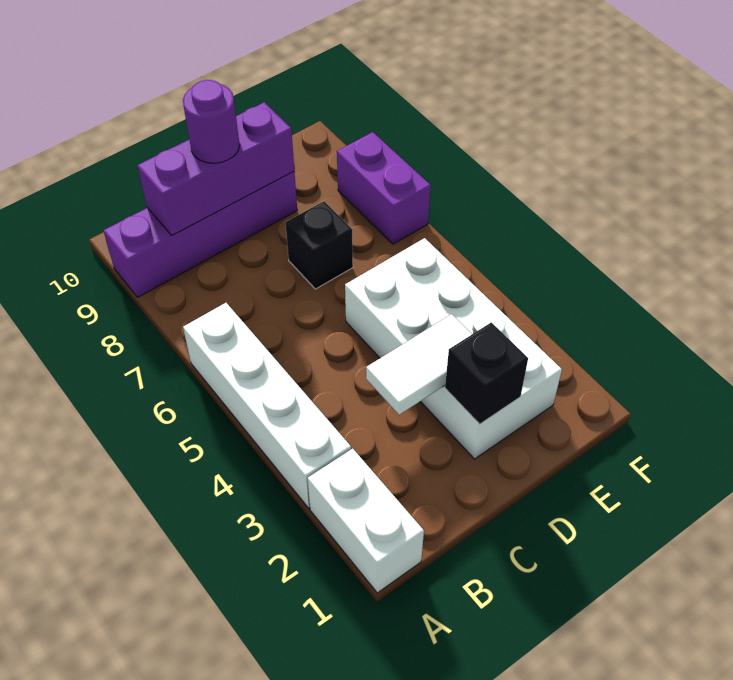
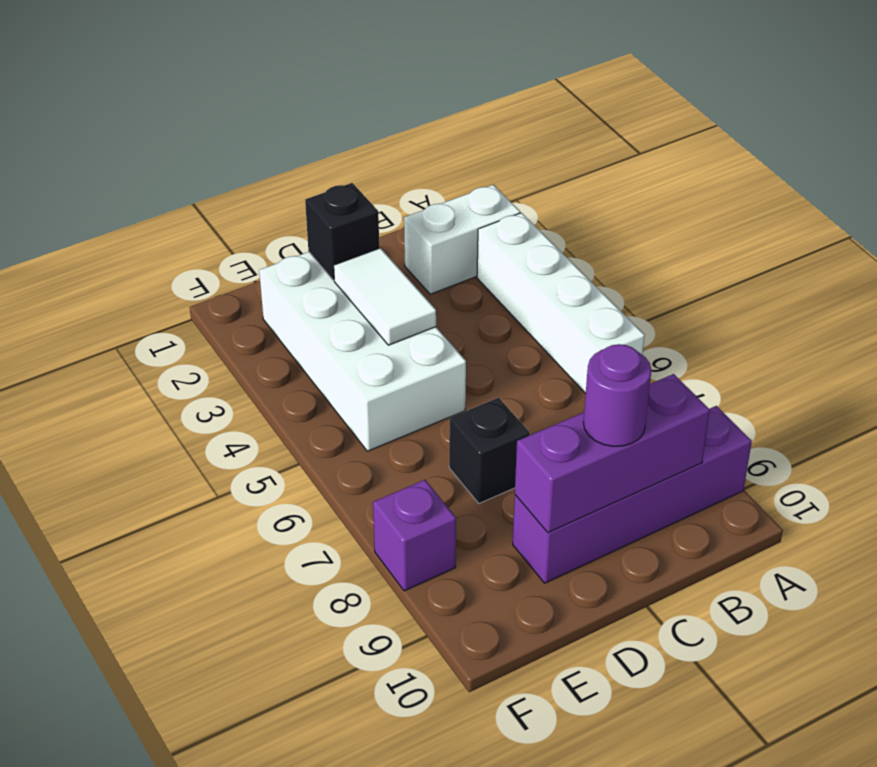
white 1x2 brick [308,449,424,593] -> white 1x2 brick turned to [404,185,520,294]
white 1x2 tile [366,314,472,415] -> white 1x2 tile turned to [334,248,436,345]
purple 1x2 brick [337,132,431,244] -> purple 1x1 brick [373,480,456,591]

